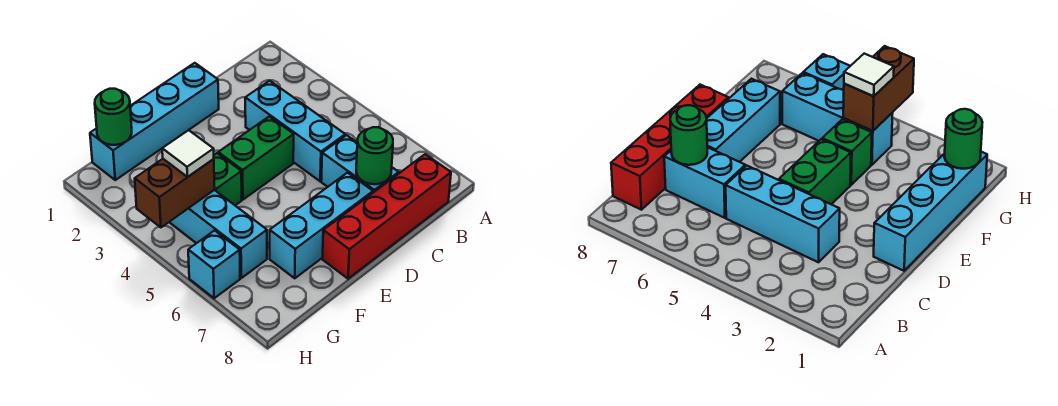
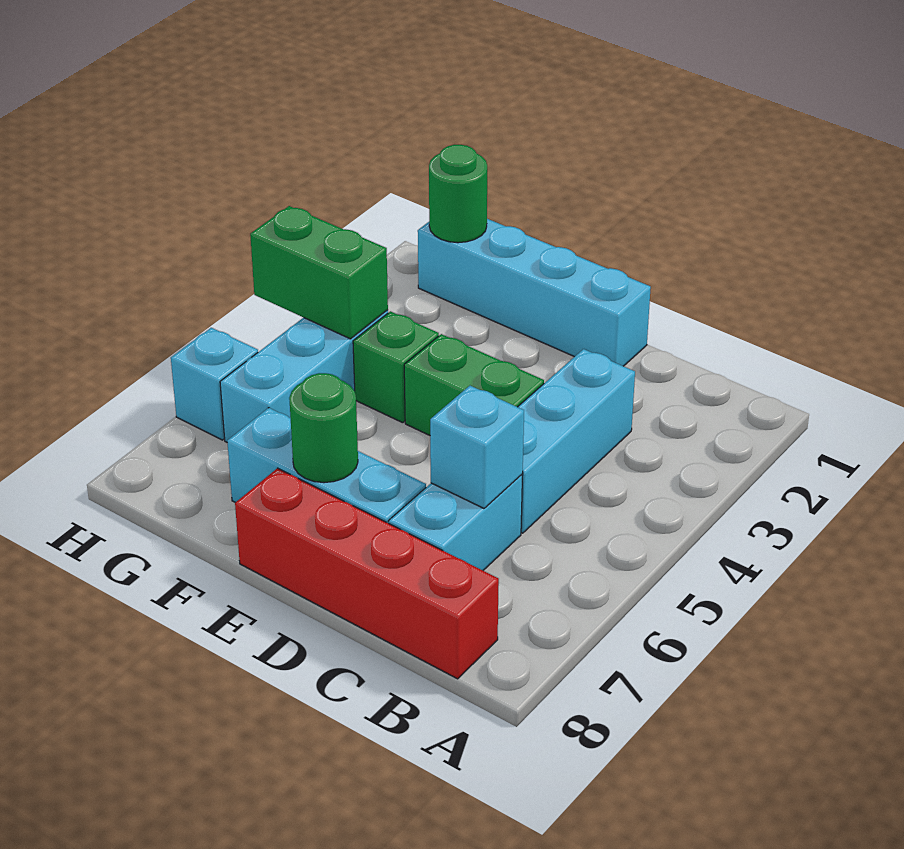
none -> cyan 1x1 brick [430,386,524,508]
green 1x1 round brick [356,127,393,184] -> green 1x1 round brick moved to [289,373,358,483]
brown 1x2 brick [135,159,215,227] -> green 1x2 brick [250,206,388,339]
white 1x1 tile [162,130,214,177] -> none

